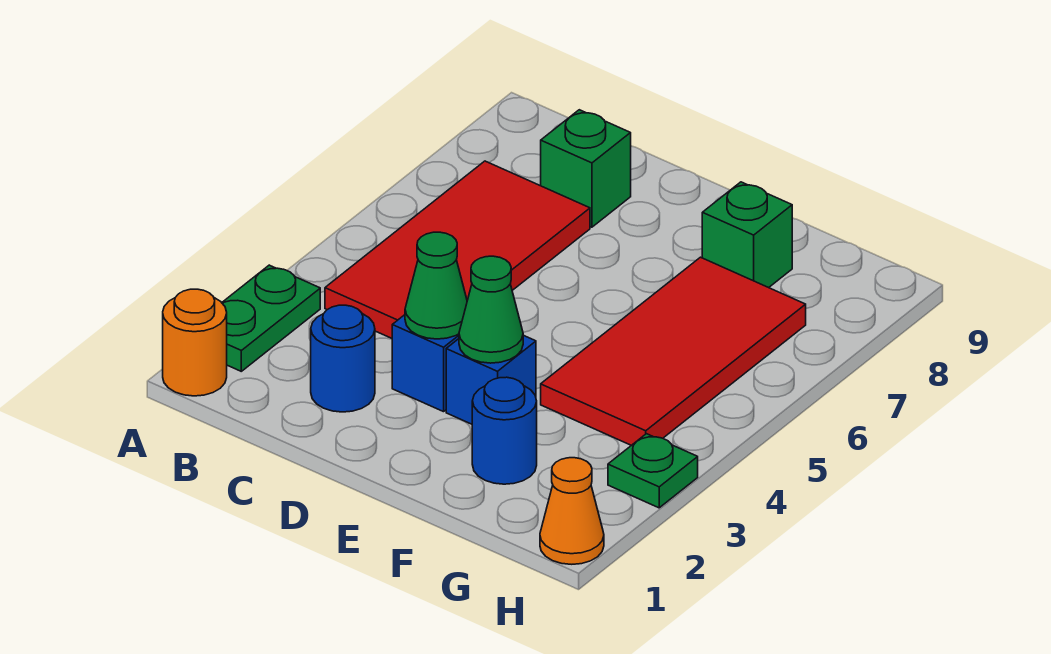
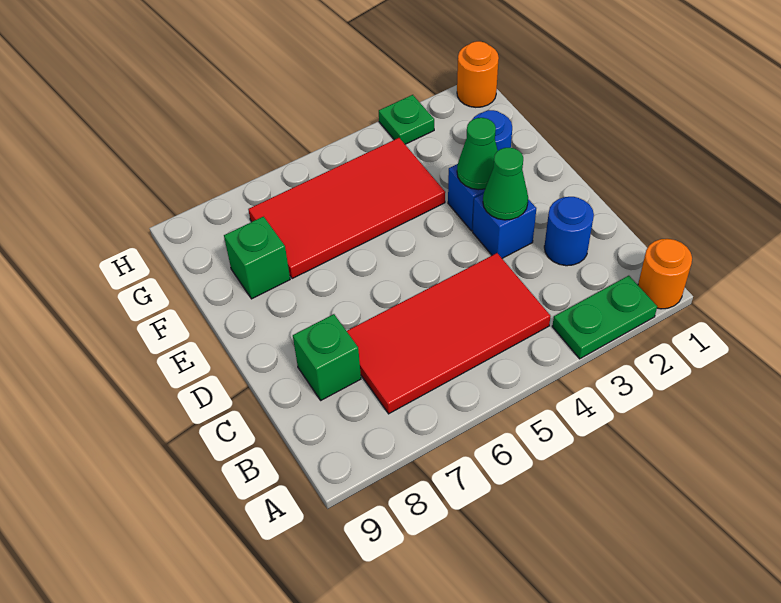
orange 1x1 cone [540,458,604,564] -> orange 1x1 round brick [457,41,499,107]

